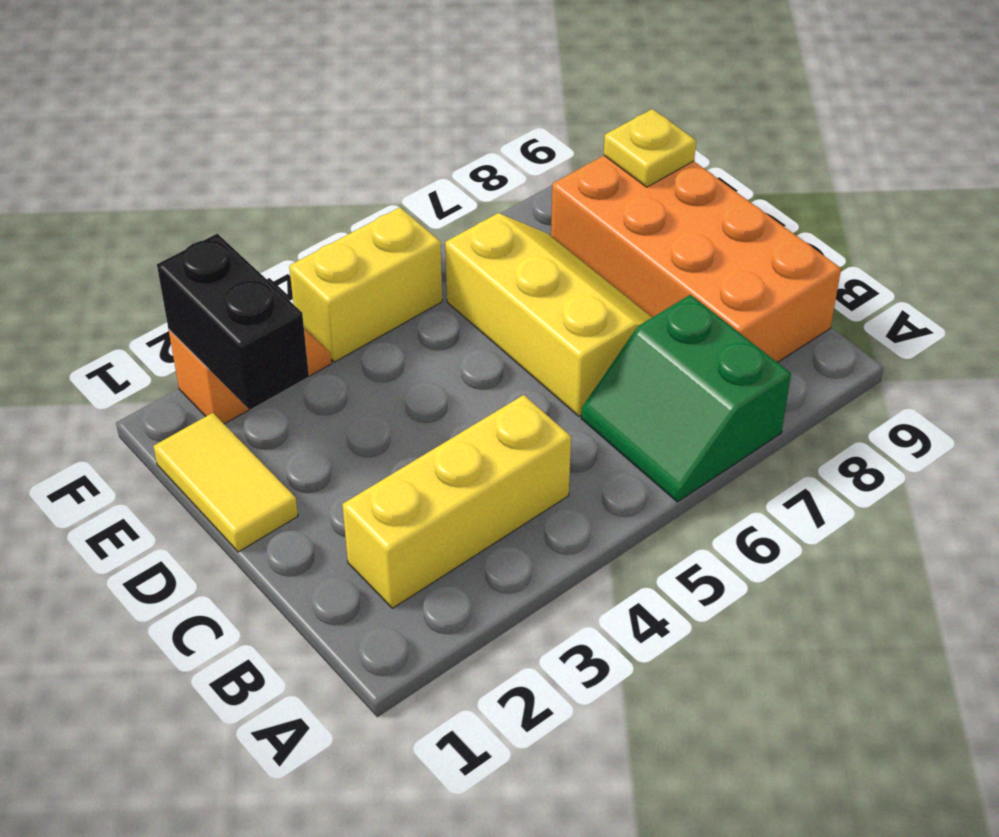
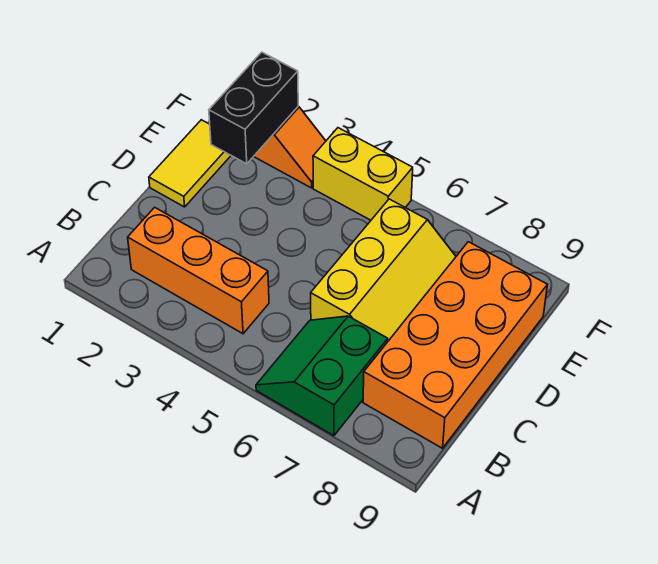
yellow 1x3 brick [342,395,571,608] -> orange 1x3 brick [128,207,269,334]
yellow 1x1 plate [604,109,696,187] -> none

